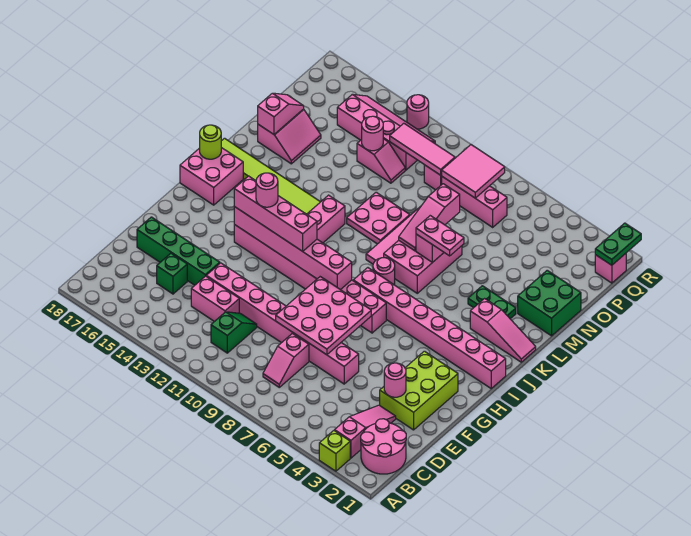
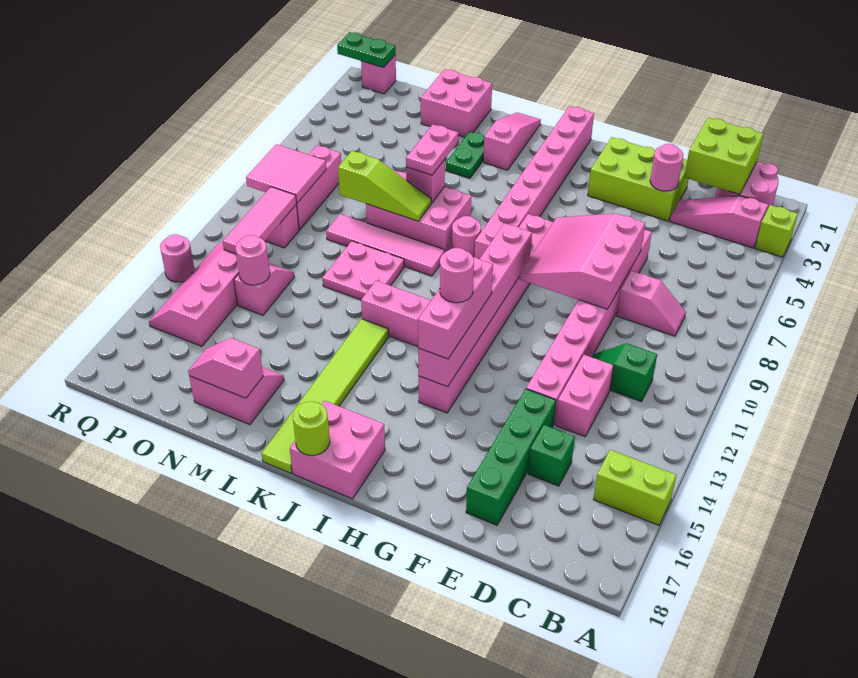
none -> lime 1x2 brick [593,450,676,525]
none -> lime 2x2 brick [684,118,763,194]
pink 3x3 plate [276,277,371,355] -> pink 3x3 slope [519,213,645,309]
pink 1x4 brick [234,176,317,251] -> pink 1x3 brick [418,257,493,359]
pink 1x3 slope [399,184,460,251] -> lime 1x3 slope [338,151,431,221]
green 2x2 brick [518,270,581,336] -> pink 2x2 brick [421,69,492,137]

